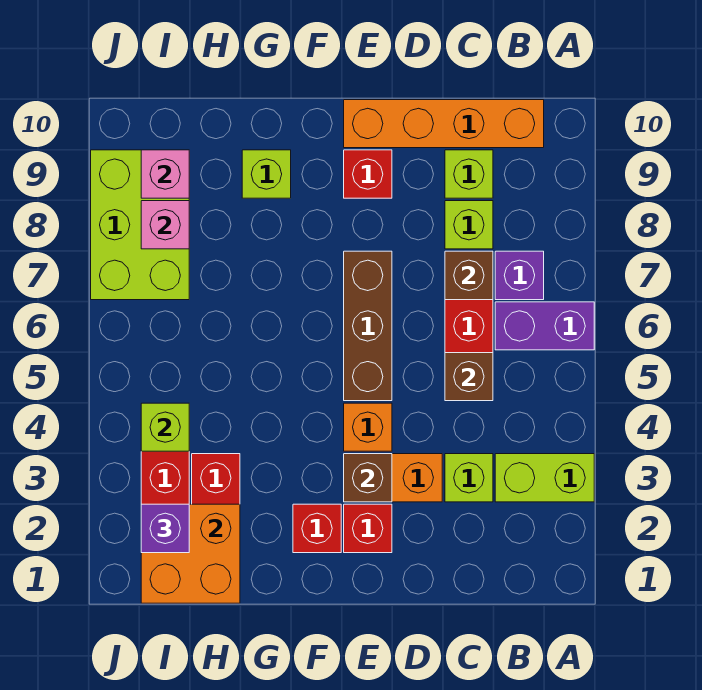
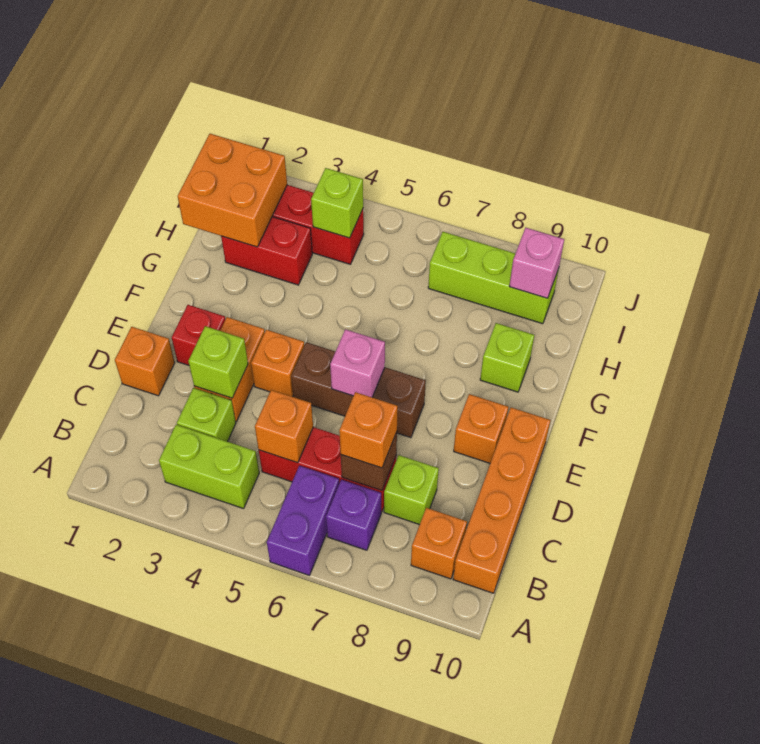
lime 1x2 brick [495,454,594,502] -> lime 1x2 brick turned to [159,425,259,509]
none -> orange 1x1 brick [411,508,467,579]
brown 1x1 brick [445,353,493,401] -> orange 1x1 brick [255,390,313,463]
none -> orange 1x1 brick [339,392,398,468]
lime 1x1 brick [445,150,493,198] -> lime 1x1 brick moved to [188,326,248,398]
none -> orange 1x1 brick [115,327,175,396]
brown 1x1 brick [344,454,392,502] -> none
red 1x1 brick [344,150,392,198] -> orange 1x1 brick [454,394,508,463]
red 1x1 brick [293,504,341,553] -> none
purple 1x1 brick [141,504,189,553] -> none
lime 2x3 brick [91,150,189,300] -> lime 1x3 brick [428,232,559,324]
pink 1x1 brick [141,201,189,249] -> pink 1x1 brick moved to [330,329,385,397]

